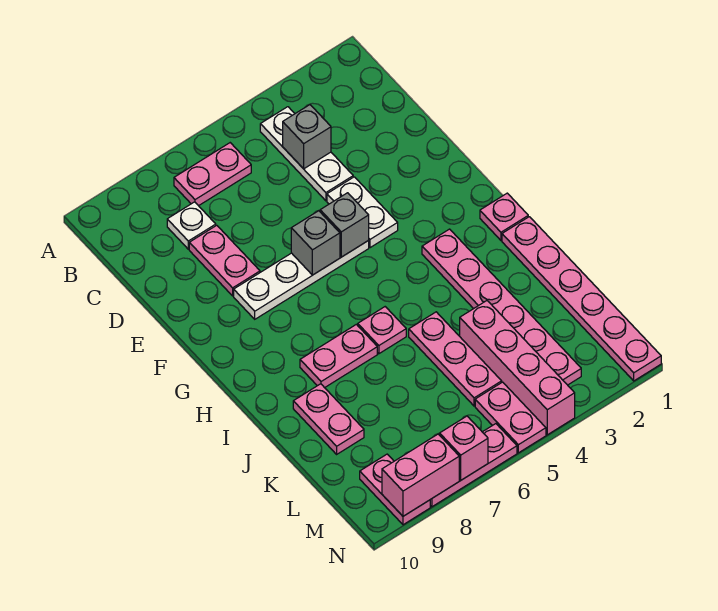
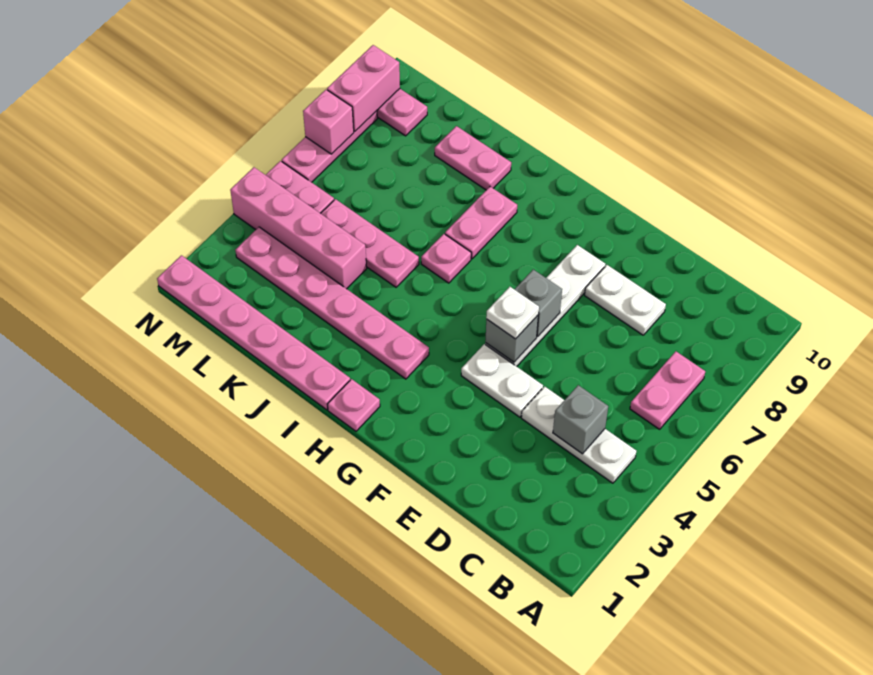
white 1x1 plate [167,202,216,249] -> white 1x1 plate moved to [486,287,539,339]
pink 1x2 plate [189,225,260,296] -> white 1x2 plate [585,265,666,335]

